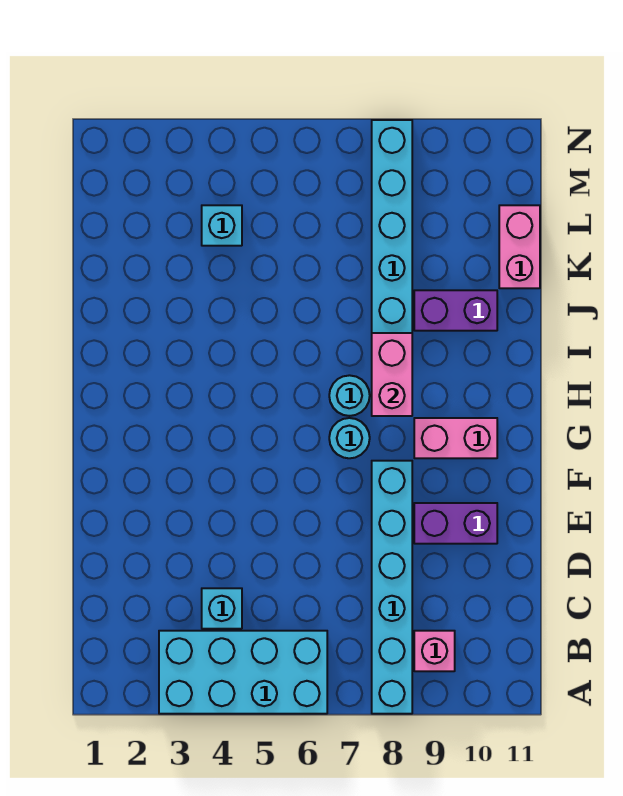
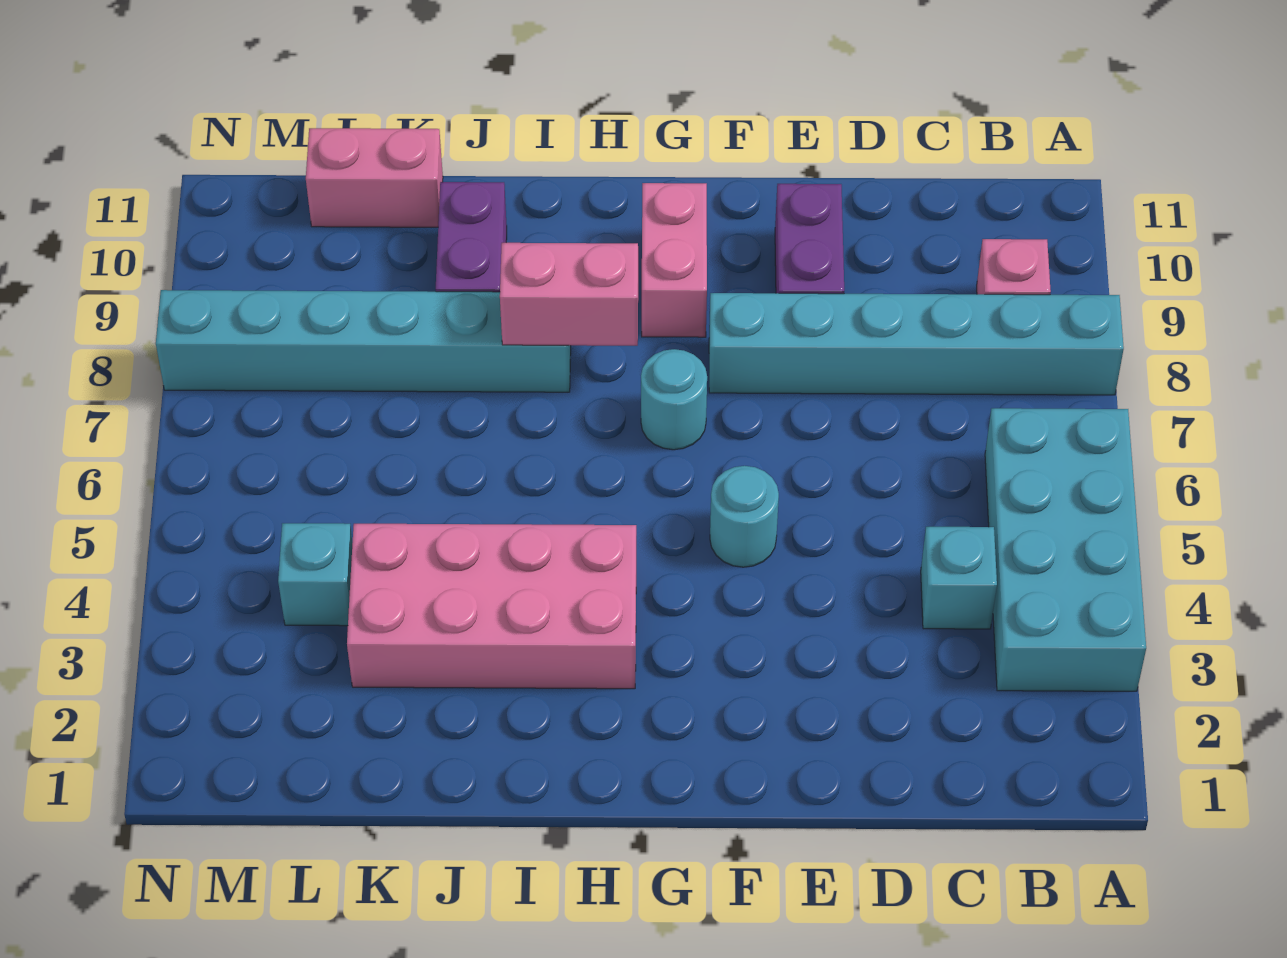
none -> pink 2x4 brick [347,524,636,689]
cyan 1x1 round brick [329,375,370,416] -> cyan 1x1 round brick moved to [710,466,779,567]

